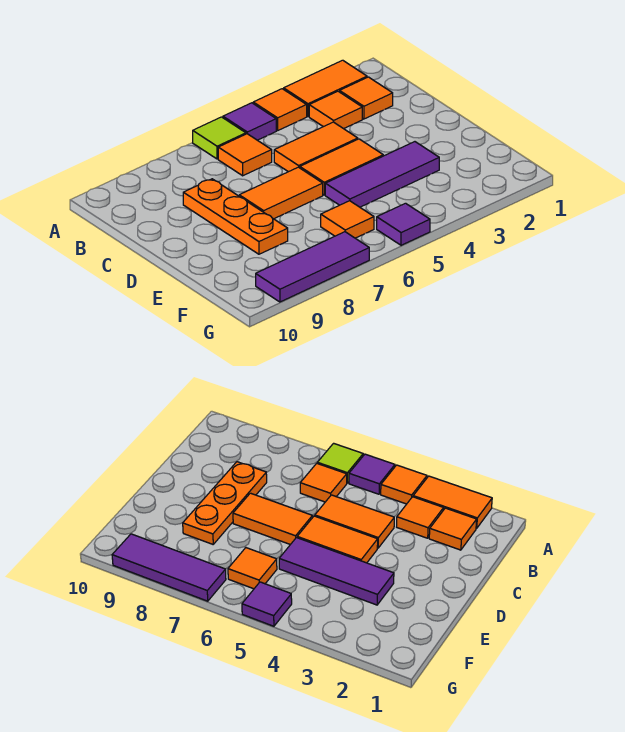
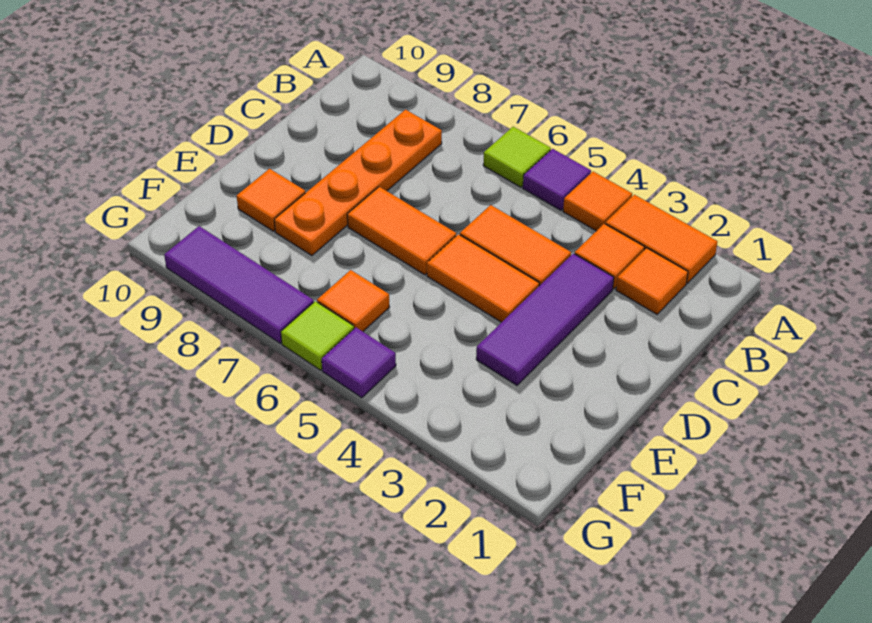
orange 1x1 tile [218,134,272,176] -> orange 1x1 tile moved to [237,169,305,231]
orange 1x3 plate [183,179,288,254] -> orange 1x4 plate [274,110,442,256]
purple 1x3 tile [325,142,439,207] -> purple 1x3 tile turned to [476,253,614,385]
none -> lime 1x1 tile [281,301,354,370]

